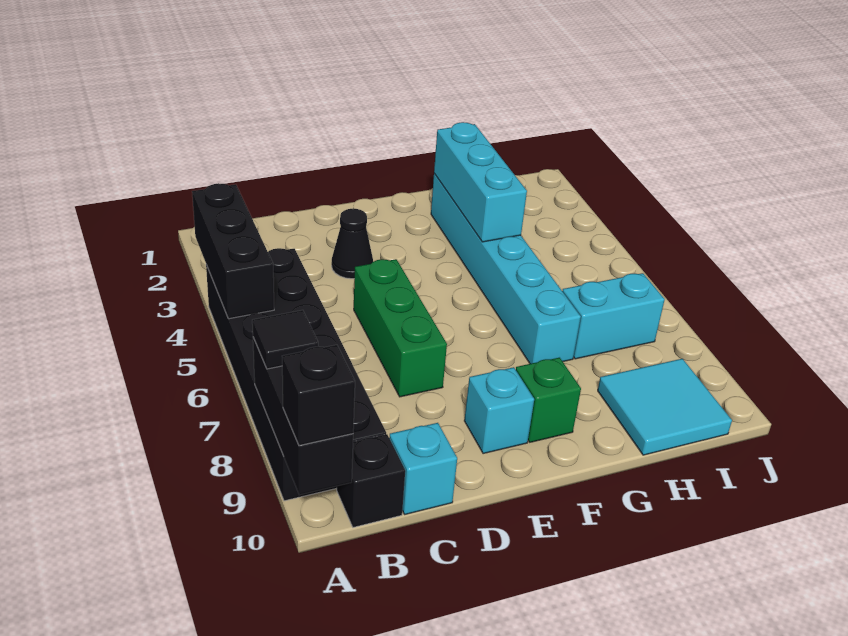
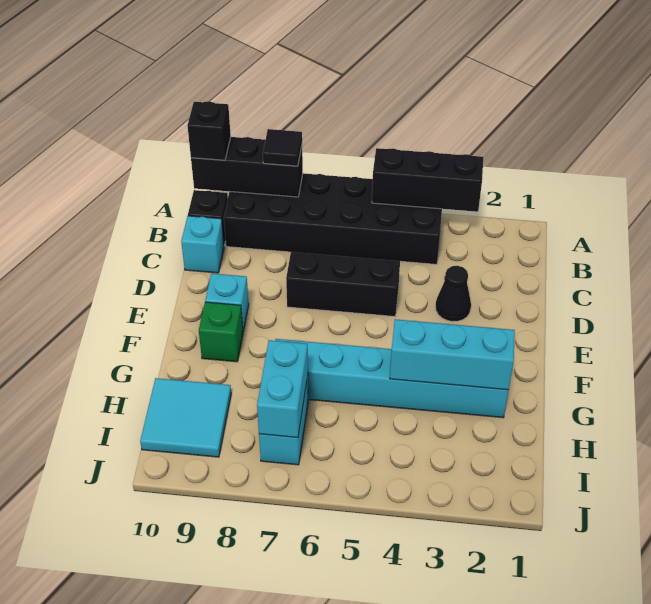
green 1x3 brick [354,259,447,397] -> black 1x3 brick [286,252,400,316]
none -> cyan 1x2 brick [257,340,308,438]

